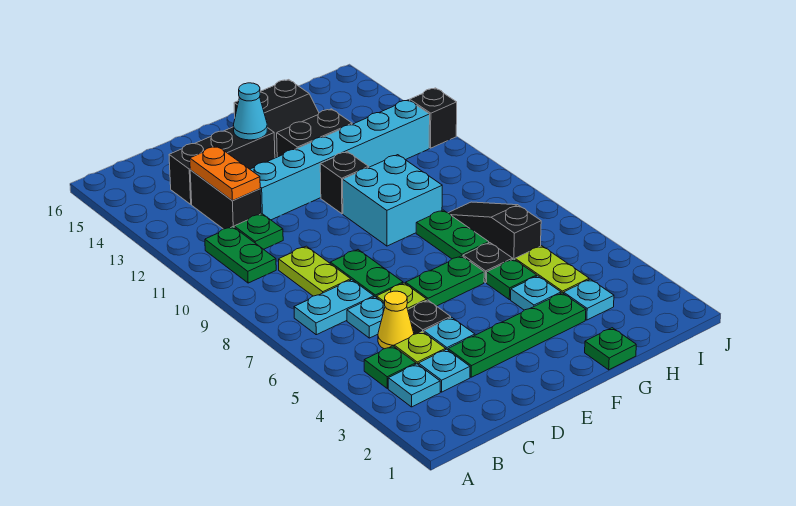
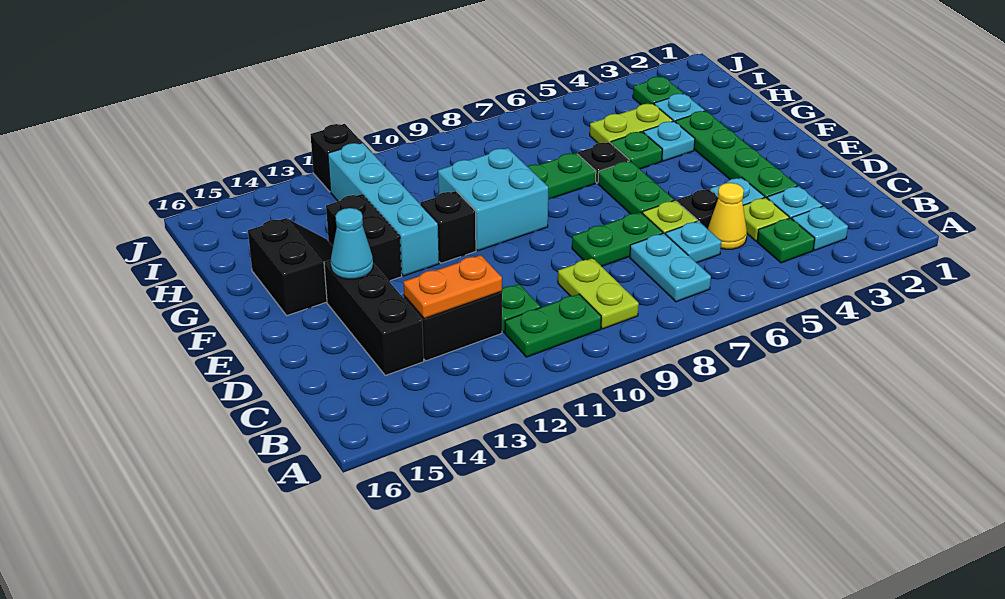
lime 1x2 plate [279,246,351,296] -> lime 1x2 plate turned to [558,258,639,329]
cyan 1x6 brick [250,100,430,220] -> cyan 1x4 brick [328,143,439,276]
green 1x1 plate [585,328,636,370] -> green 1x1 plate moved to [633,77,683,105]
black 1x3 slope [448,202,541,260] -> none

